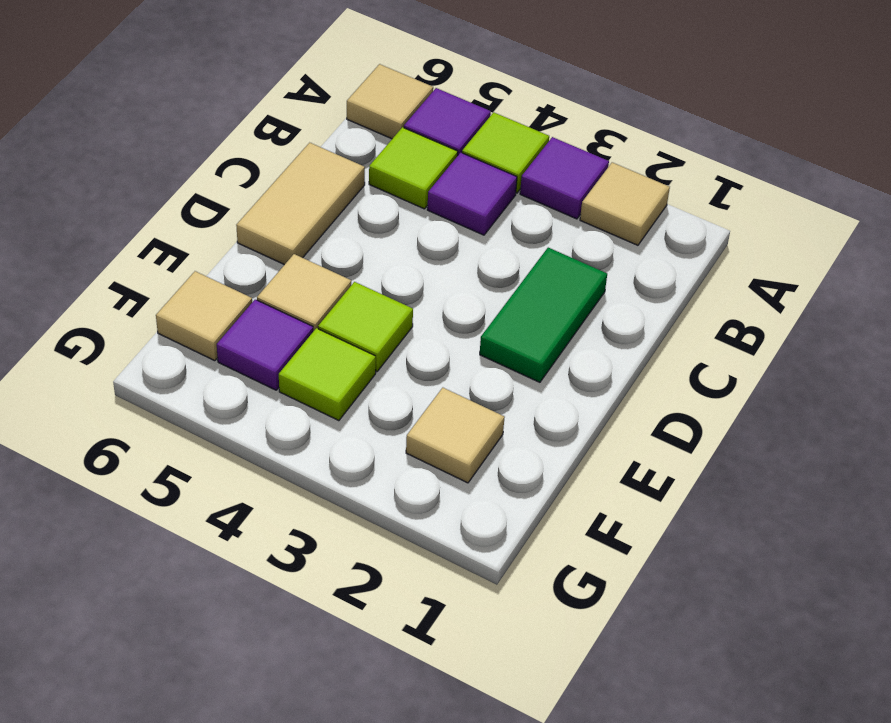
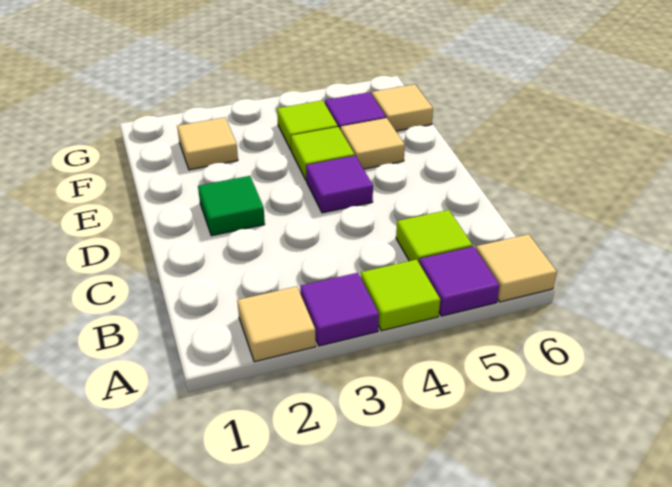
purple 1x1 tile [427,153,517,235] -> purple 1x1 tile moved to [306,156,373,213]
green 1x2 tile [480,248,607,382] -> green 1x1 tile [198,176,265,236]
tan 1x2 tile [236,143,365,265] -> none

